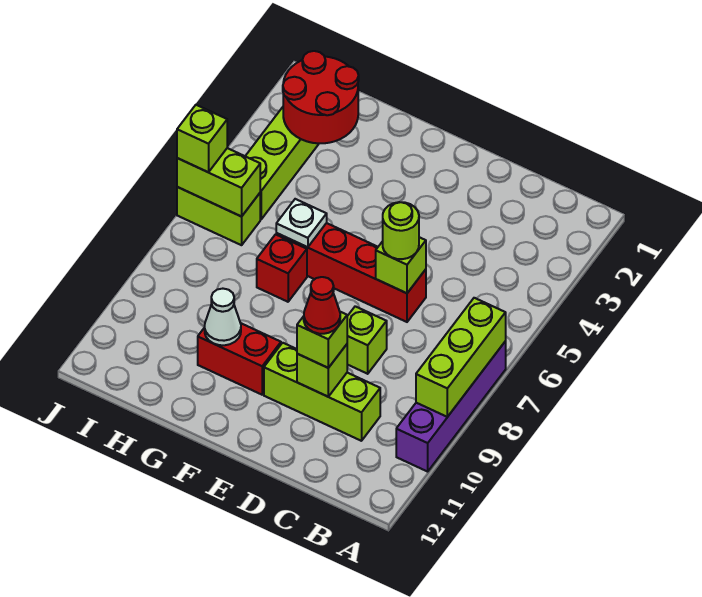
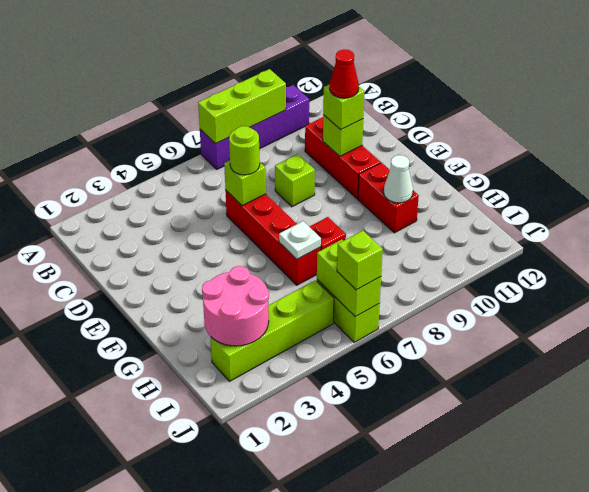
lime 1x3 brick [264,343,380,441] -> red 1x3 brick [305,117,381,199]
red 2x2 round brick [283,51,359,143] -> pink 2x2 round brick [202,266,269,346]

